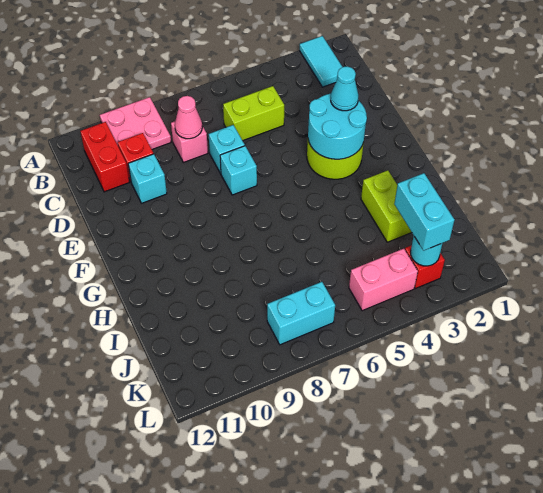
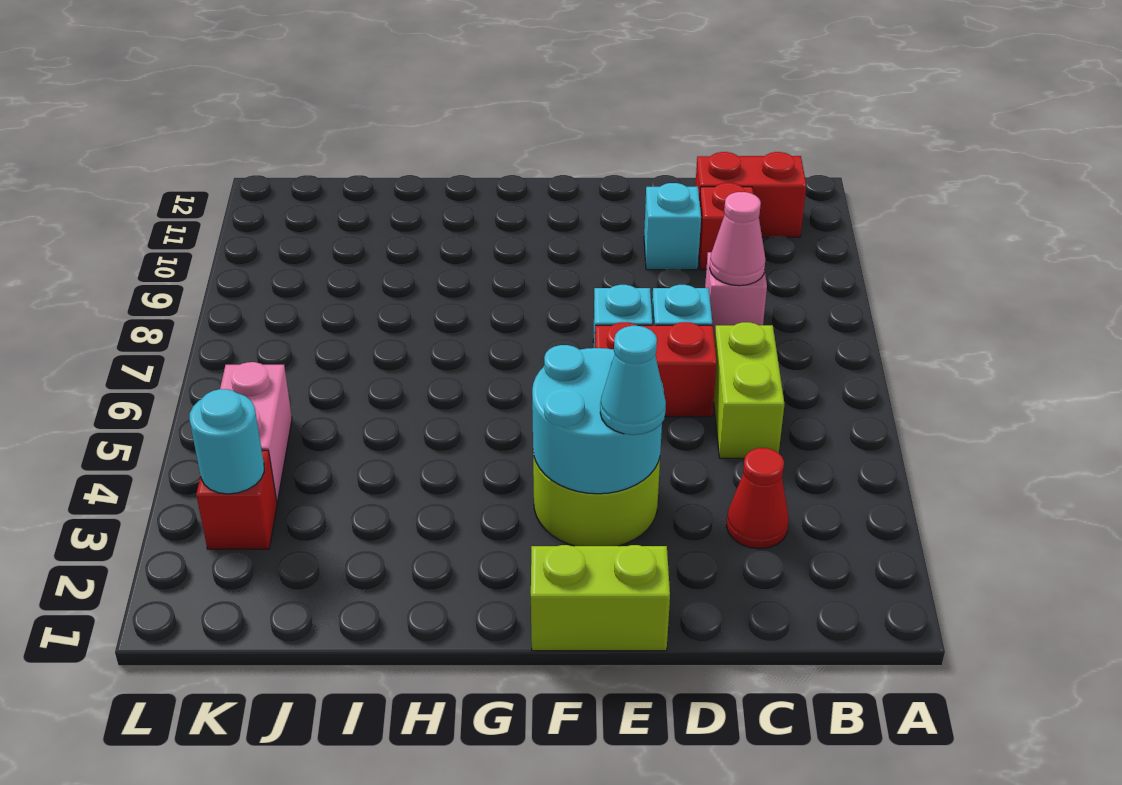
cyan 1x2 tile [299,36,342,87] -> none
pink 2x2 plate [100,97,171,149] -> none
none -> red 1x1 cone [726,448,789,549]
none -> red 1x2 brick [595,322,717,417]
lime 1x2 brick [361,170,412,242] -> lime 1x2 brick moved to [531,545,670,651]
cyan 1x2 brick [394,173,455,250] -> none
cyan 1x2 brick [267,282,335,345] -> none

